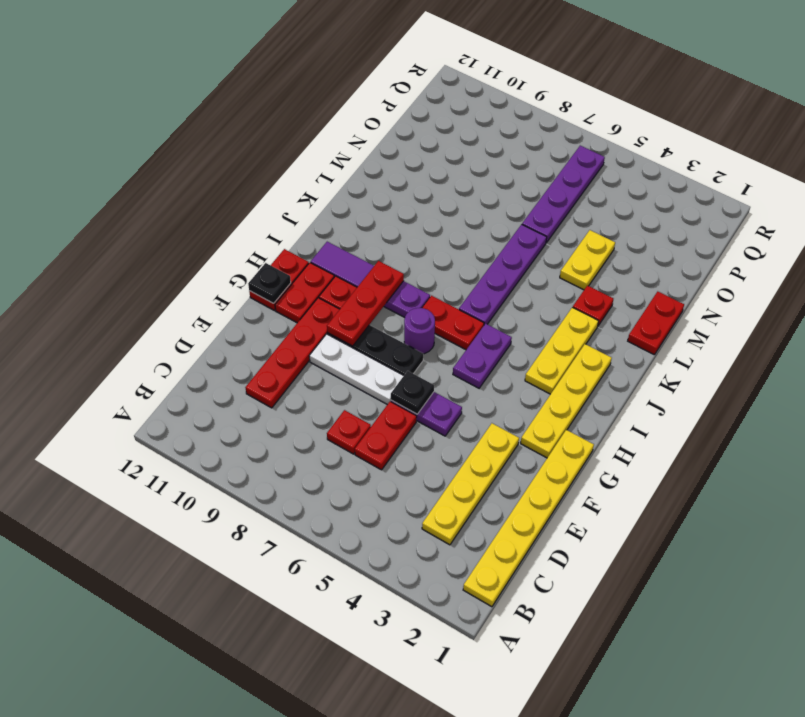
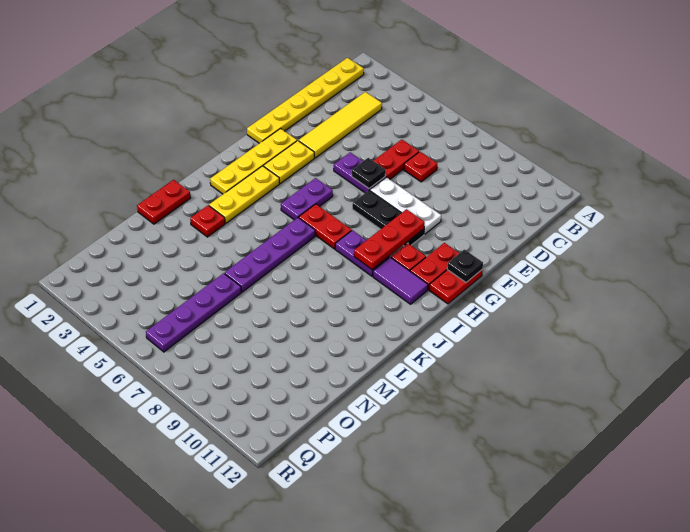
yellow 1x4 plate [422,423,519,545] -> yellow 1x4 tile [299,92,382,158]
red 1x4 plate [245,298,340,408] -> none
purple 1x1 round brick [404,308,435,354] -> none
yellow 1x2 plate [560,230,615,290] -> yellow 1x2 plate moved to [263,141,315,183]

